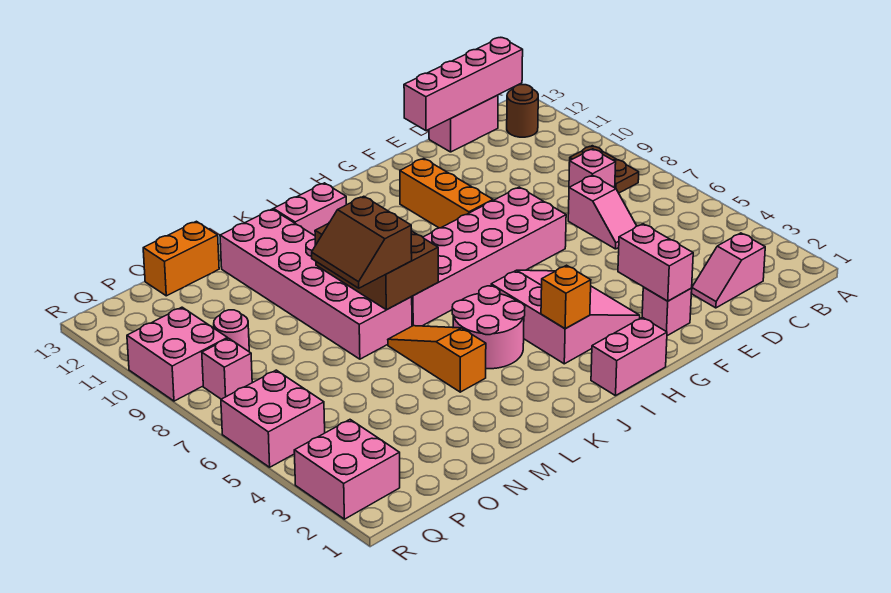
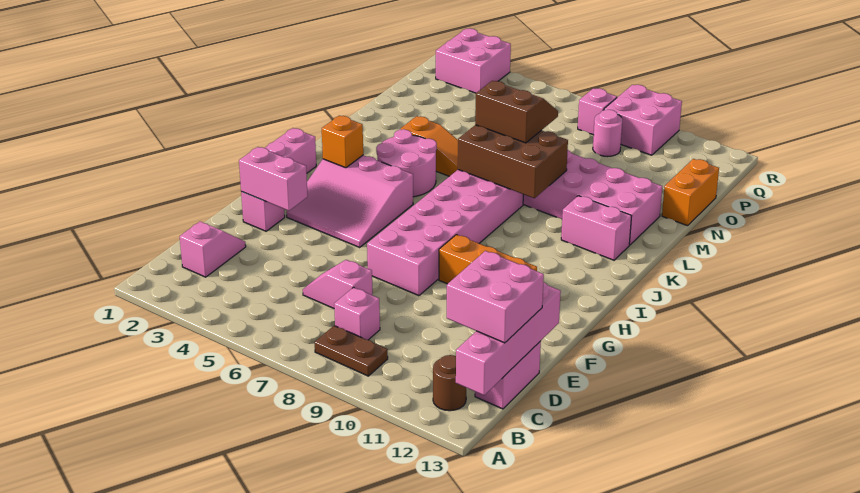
pink 1x2 brick [274,183,346,236] -> pink 1x2 brick turned to [561,196,631,260]
pink 2x2 brick [221,370,325,467] -> pink 2x2 brick moved to [447,251,544,343]

